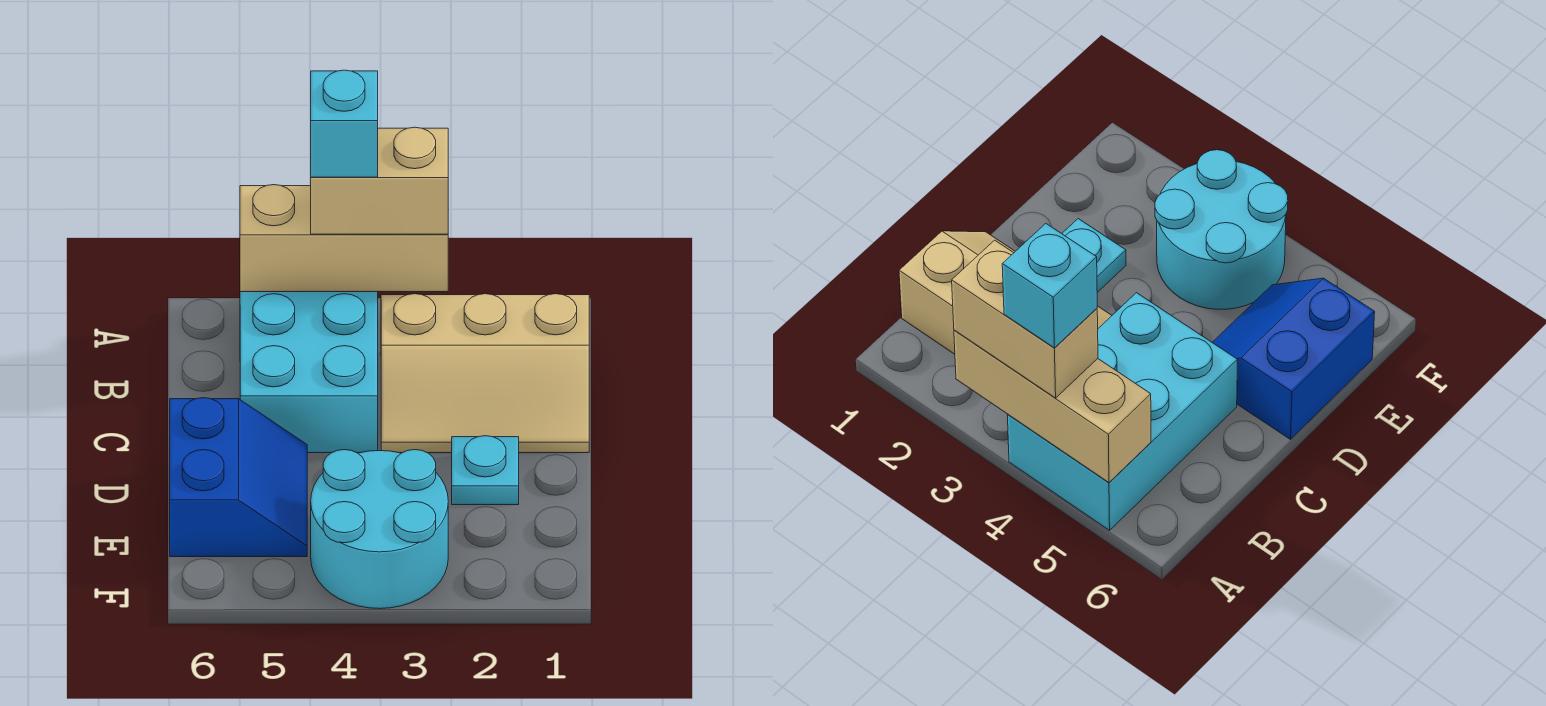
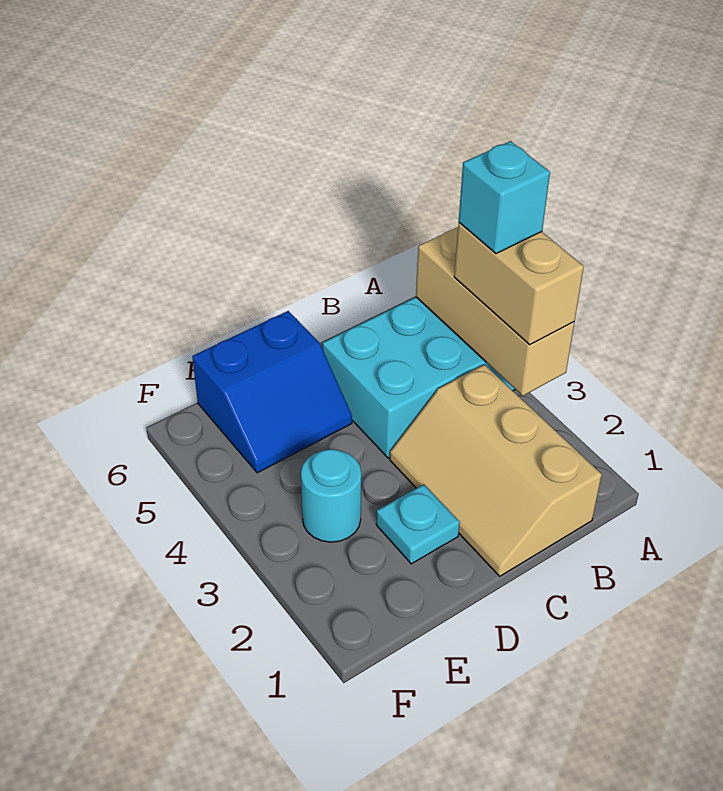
cyan 2x2 round brick [311,450,448,609] -> cyan 1x1 round brick [301,449,361,542]

